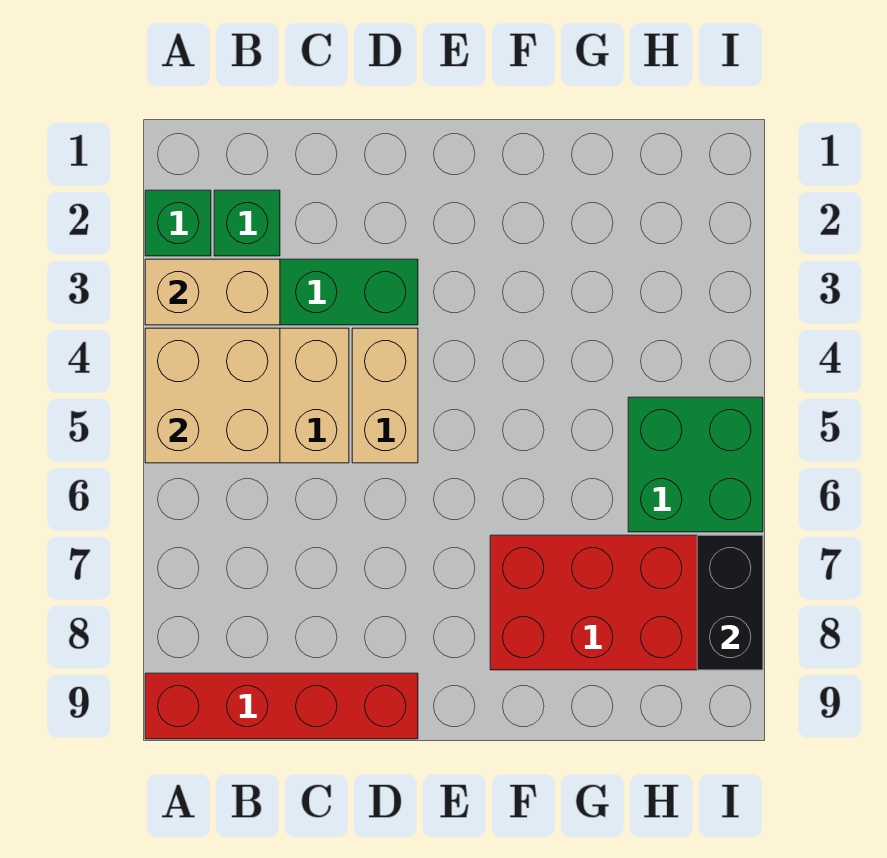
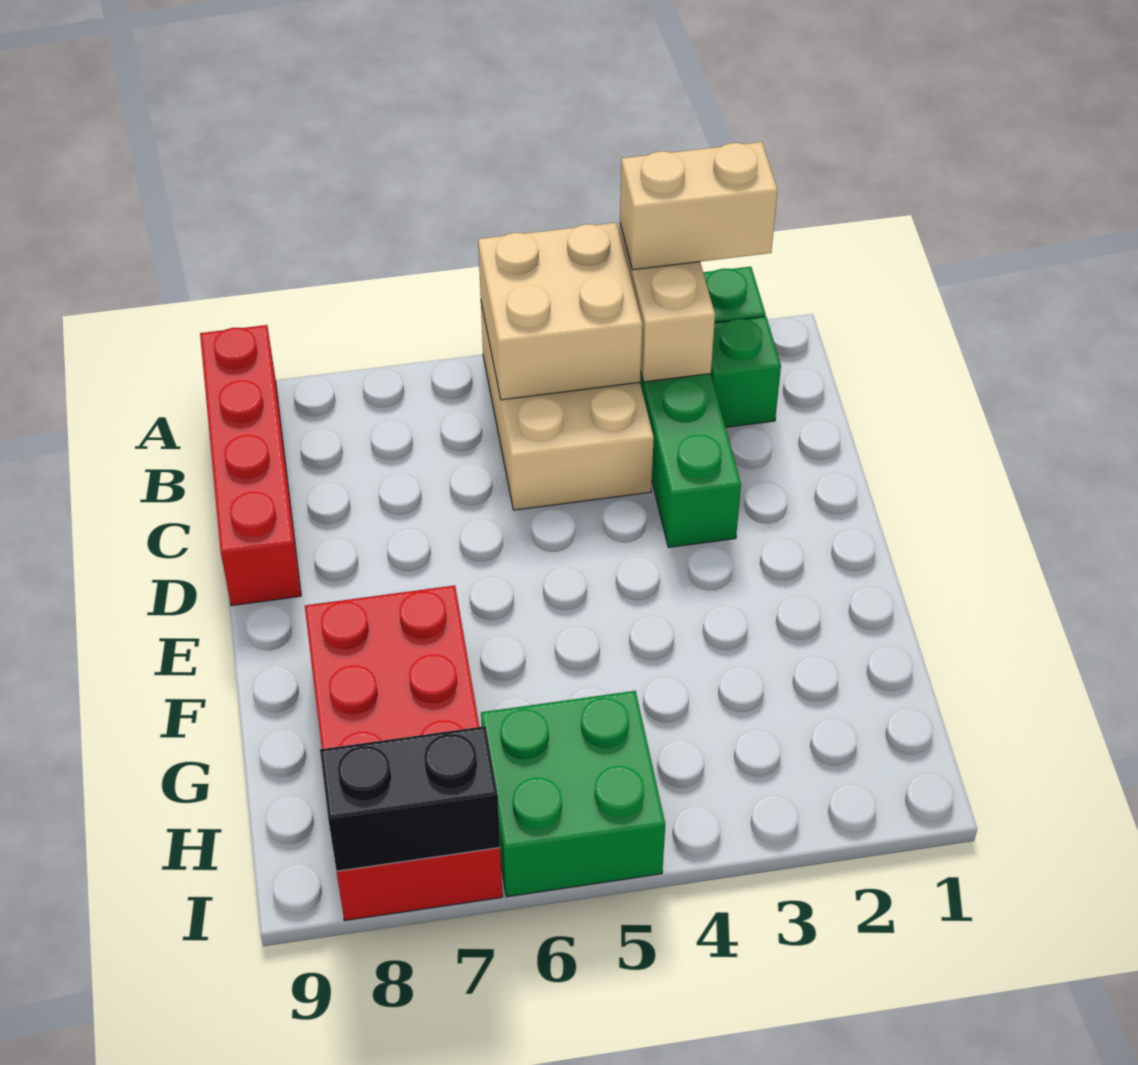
tan 1x2 brick [352,328,418,463] -> tan 1x2 brick moved to [620,142,777,270]

